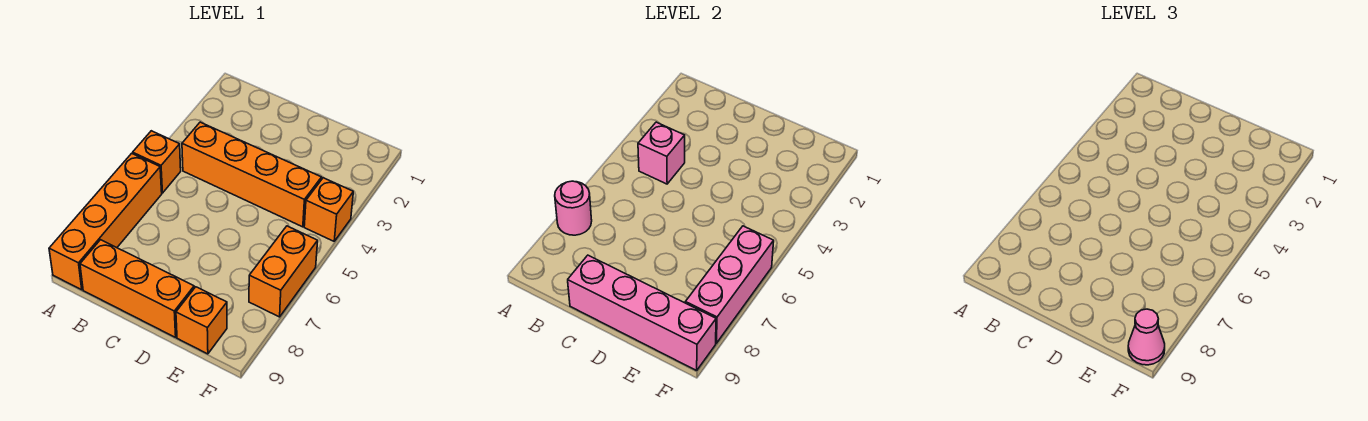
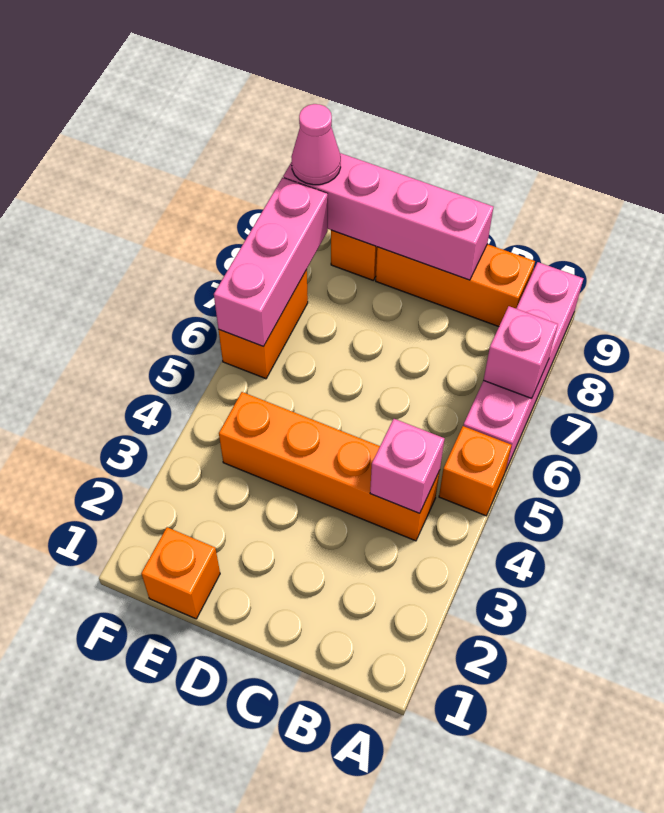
orange 1x4 brick [49,153,162,290] -> pink 1x4 brick [463,262,584,472]
pink 1x1 round brick [555,181,592,235] -> pink 1x1 brick [484,306,558,398]
orange 1x1 brick [304,178,353,241] -> orange 1x1 brick moved to [141,527,220,619]

